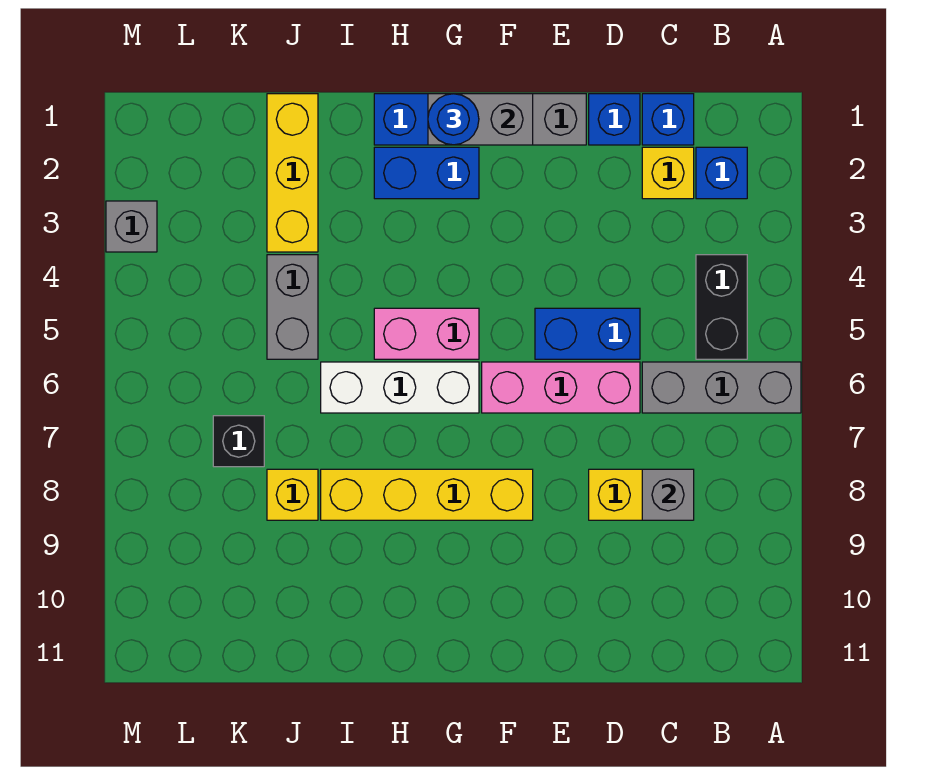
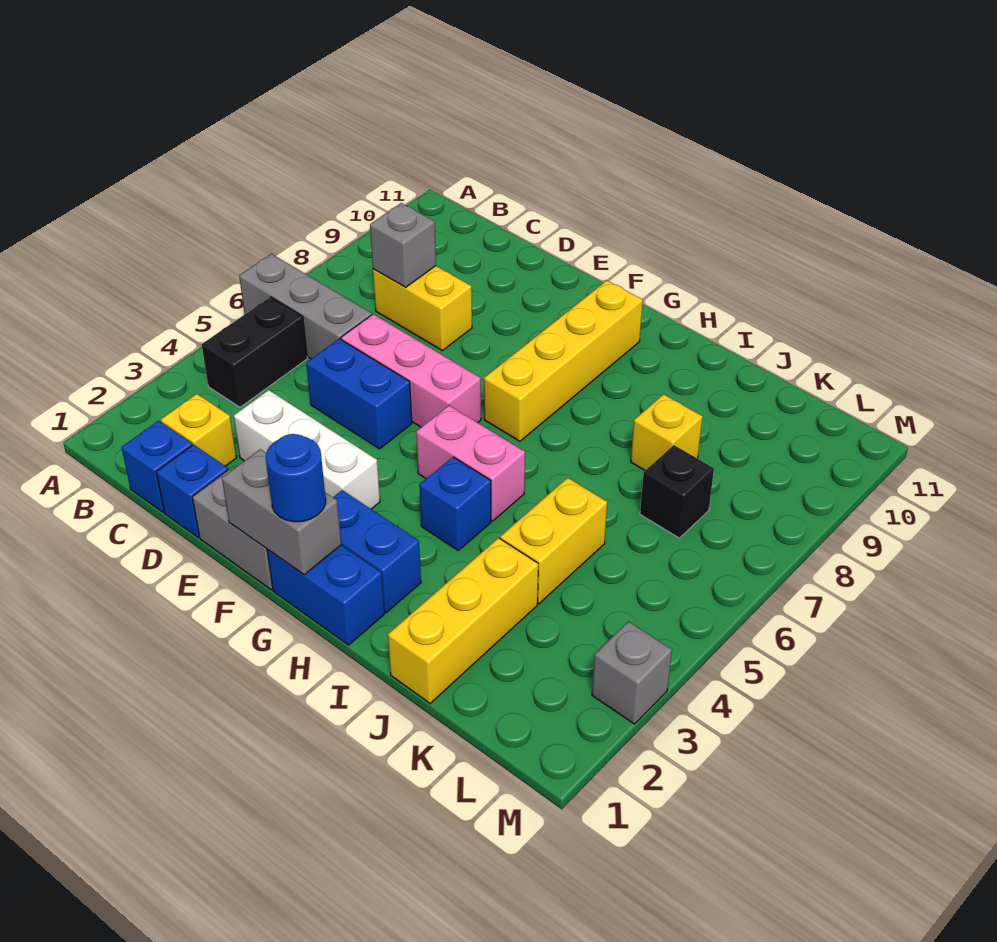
blue 1x1 brick [696,147,747,199] -> blue 1x1 brick moved to [419,457,491,550]
yellow 1x4 brick [321,469,533,520] -> yellow 1x4 brick turned to [484,281,643,441]
white 1x3 brick [321,362,479,413] -> white 1x3 brick moved to [234,390,380,509]
grey 1x2 brick [267,255,318,359] -> yellow 1x2 brick [500,478,607,604]

